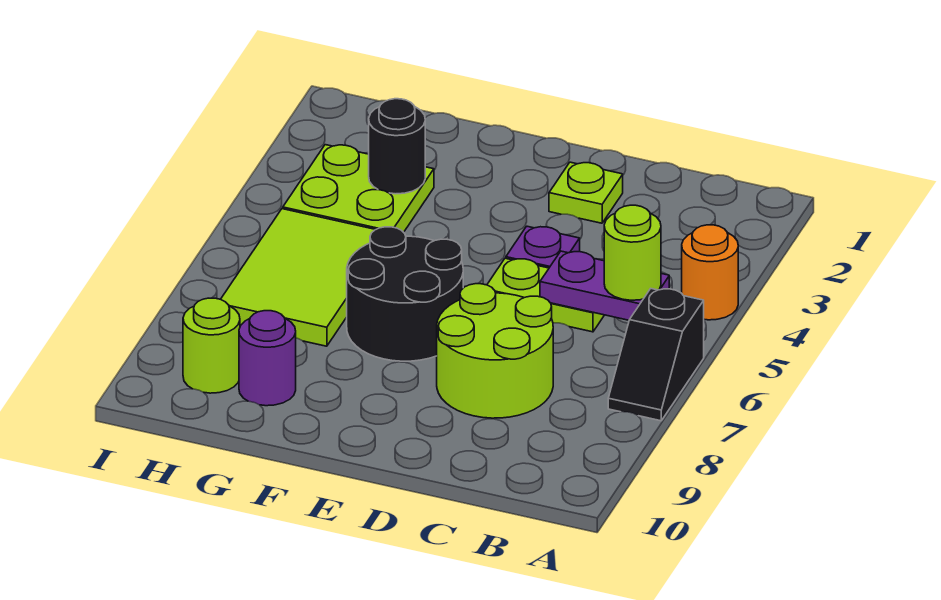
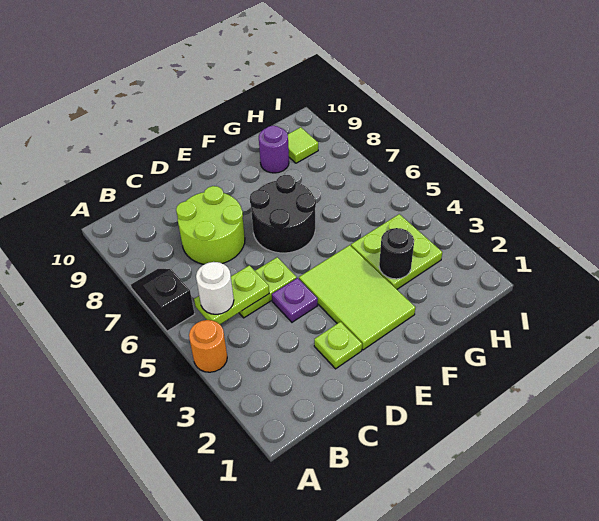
purple 1x2 plate [540,251,669,320] -> lime 1x2 plate [194,265,269,324]
lime 1x1 round brick [604,205,661,300] -> white 1x1 round brick [196,262,234,314]
lime 2x3 tile [221,209,375,346] -> lime 2x3 tile moved to [299,245,415,350]
lime 1x1 round brick [183,298,240,393] -> lime 1x1 tile [288,127,318,163]

